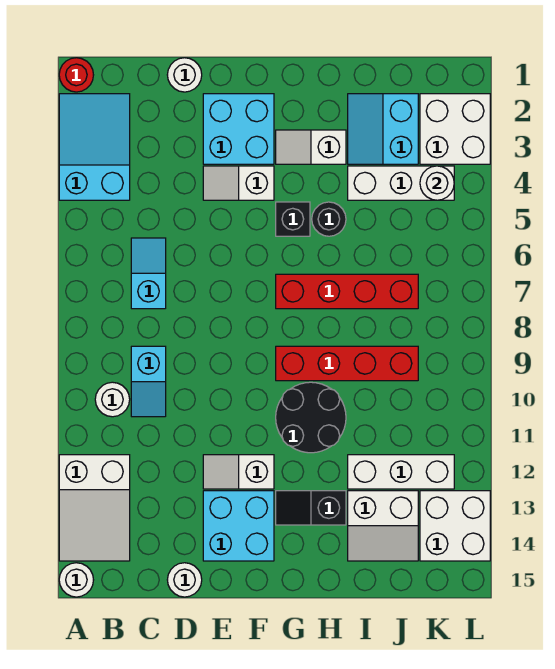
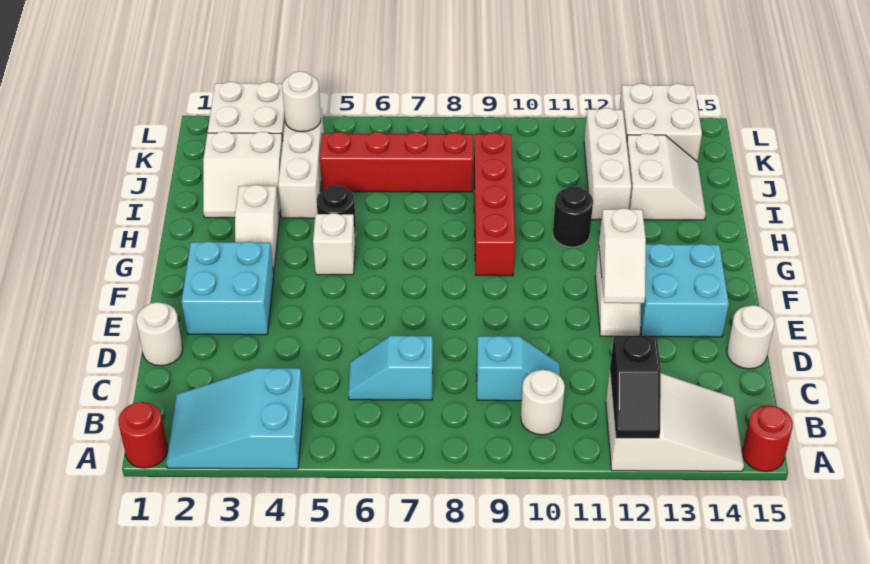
white 1x1 round brick [59,563,93,597] -> red 1x1 round brick [742,405,793,471]
white 1x2 slope [203,166,274,200] -> white 1x2 slope moved to [599,208,646,303]
black 1x1 brick [276,202,310,236] -> white 1x1 brick [313,213,355,275]
red 1x4 brick [276,274,418,309] -> red 1x4 brick turned to [320,132,473,192]
black 2x2 round brick [276,382,346,453] -> black 1x1 round brick [553,186,593,247]
black 1x2 slope [276,491,346,525] -> black 1x2 slope moved to [610,335,661,438]
cyan 2x2 slope [348,94,418,164] -> white 2x2 slope [203,131,283,218]

